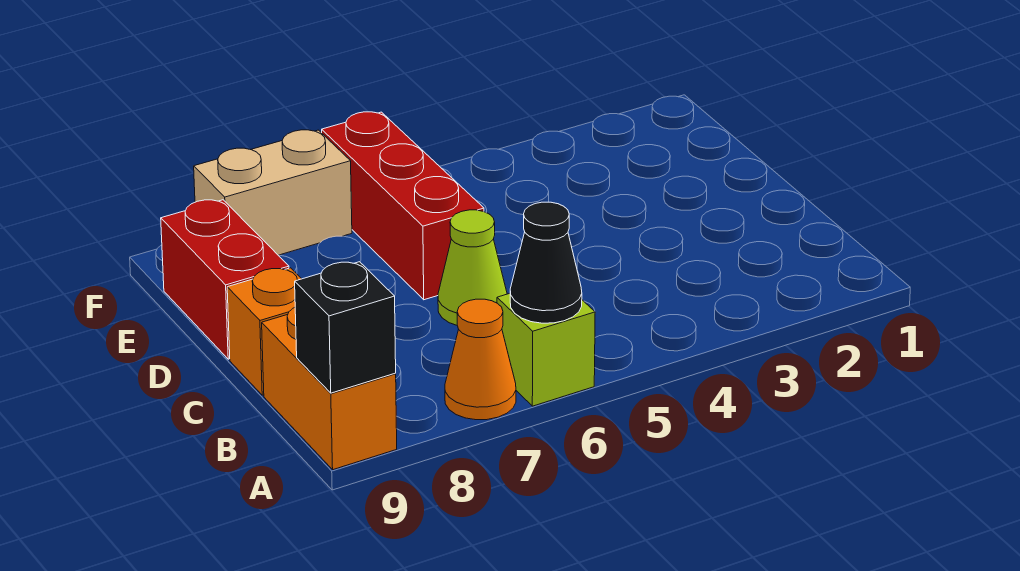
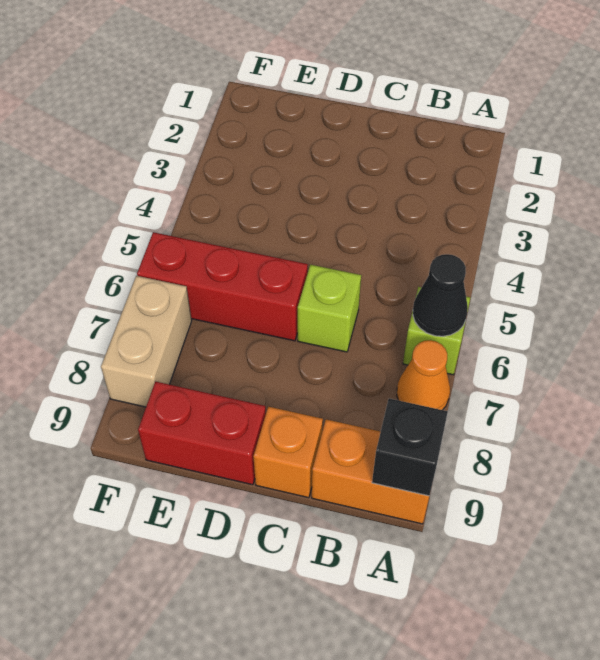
lime 1x1 cone [438,210,507,325] -> lime 1x1 brick [298,265,361,352]

